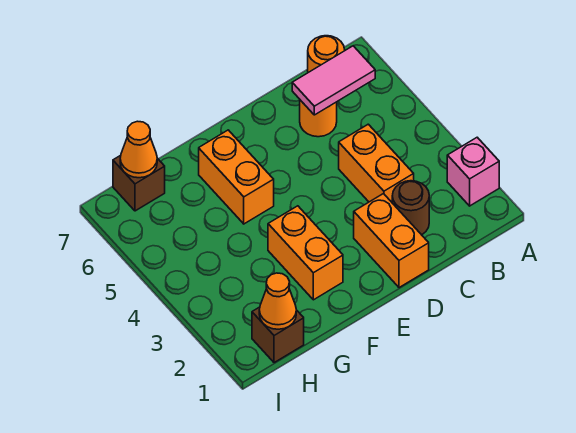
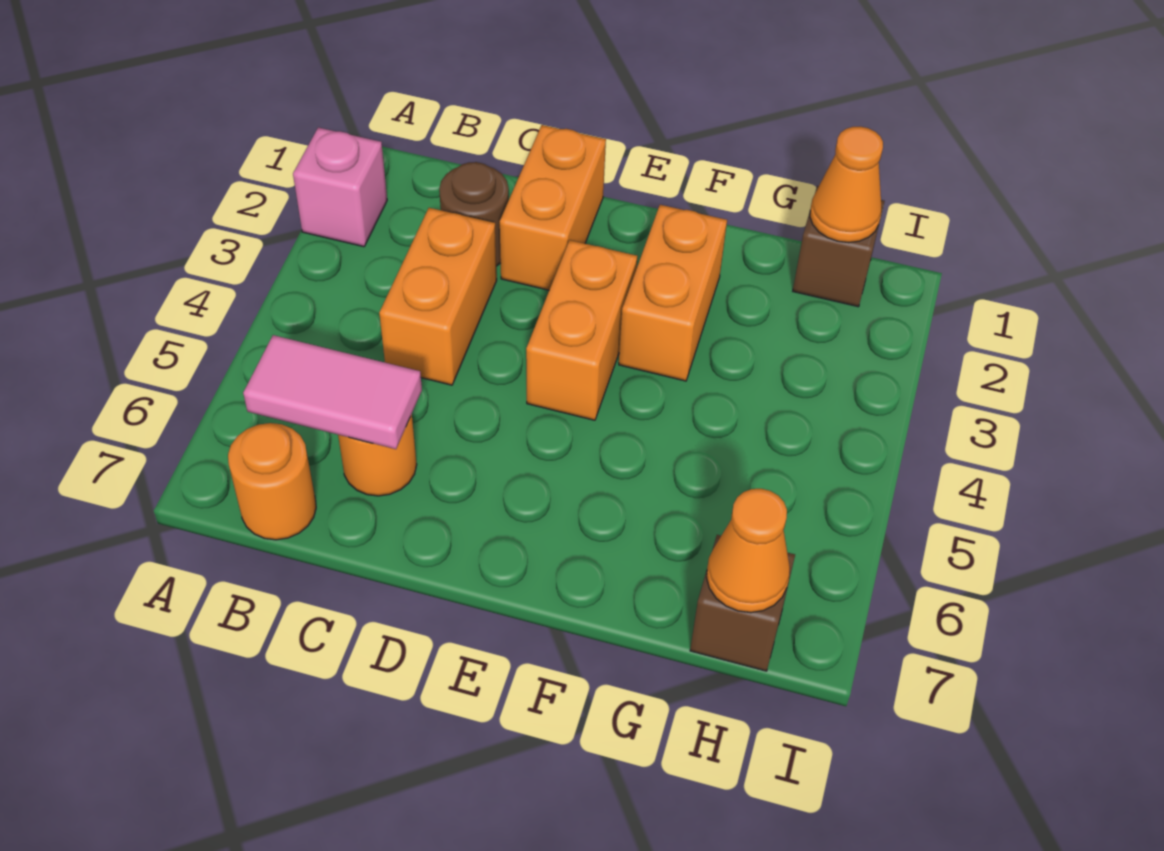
orange 1x2 brick [199,130,274,224] -> orange 1x2 brick moved to [526,240,637,420]

